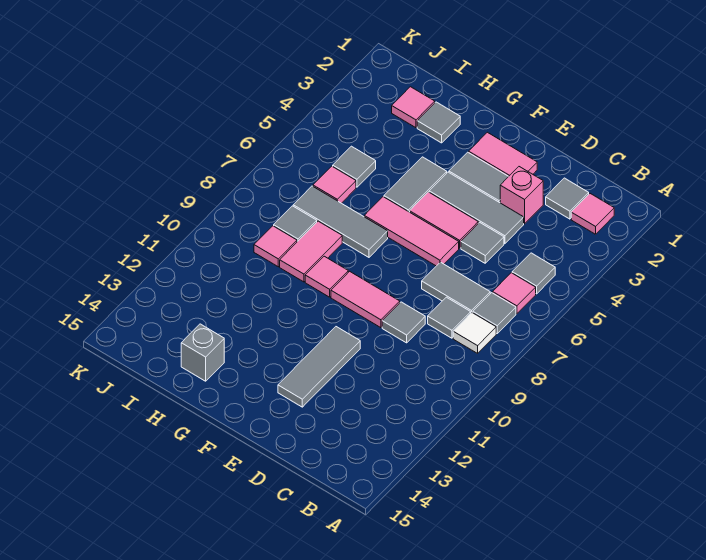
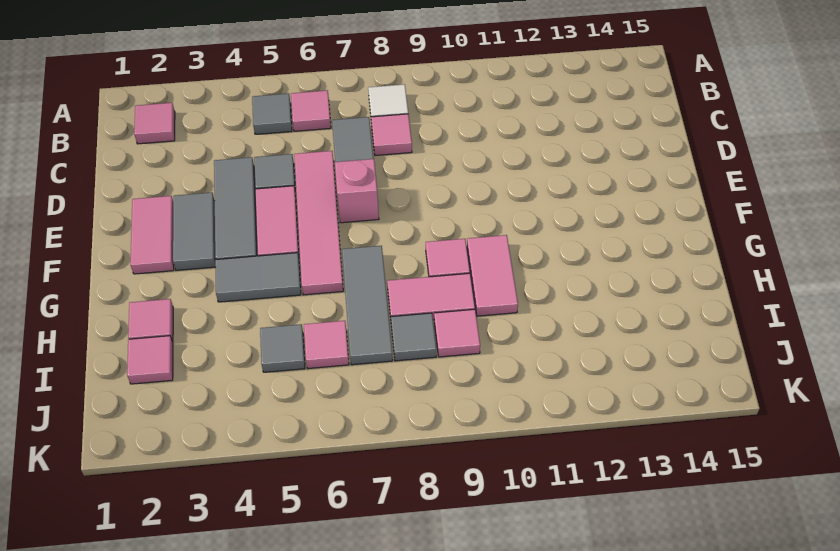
grey 1x1 tile [473,293,516,333] -> none
grey 1x1 tile [546,178,589,219] -> none
grey 1x1 tile [428,297,471,338] -> pink 1x1 tile [371,114,412,156]
pink 1x1 brick [500,167,543,224] -> pink 1x1 brick moved to [335,159,379,223]
grey 1x1 tile [382,302,425,343] -> none
pink 1x3 tile [364,197,459,266] -> pink 1x4 tile [294,151,343,295]
pink 1x2 tile [331,271,400,328] -> pink 1x2 tile moved to [467,235,518,316]
grey 1x3 tile [278,327,360,407] -> none
grey 1x1 tile [417,102,460,143] -> pink 1x1 tile [128,299,173,343]
grey 1x1 brick [181,324,224,381] -> none

